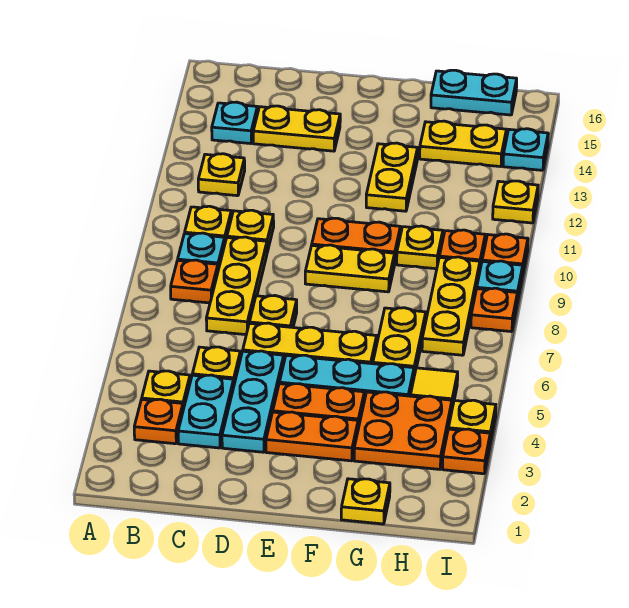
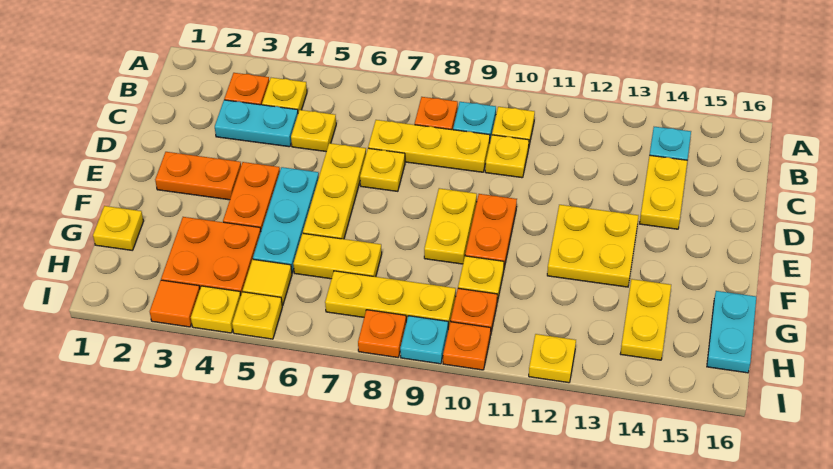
yellow 1x1 plate [198,154,245,196] -> yellow 1x1 plate moved to [232,292,282,339]
cyan 1x3 plate [222,351,284,452] -> none
orange 1x2 plate [266,412,358,461] -> orange 1x2 plate turned to [155,152,241,200]
yellow 1x2 plate [366,143,418,211] -> yellow 2x2 plate [547,205,639,287]
orange 1x1 plate [443,429,490,474] -> orange 1x1 tile [150,280,200,327]
cyan 1x1 plate [503,129,548,170] -> none

